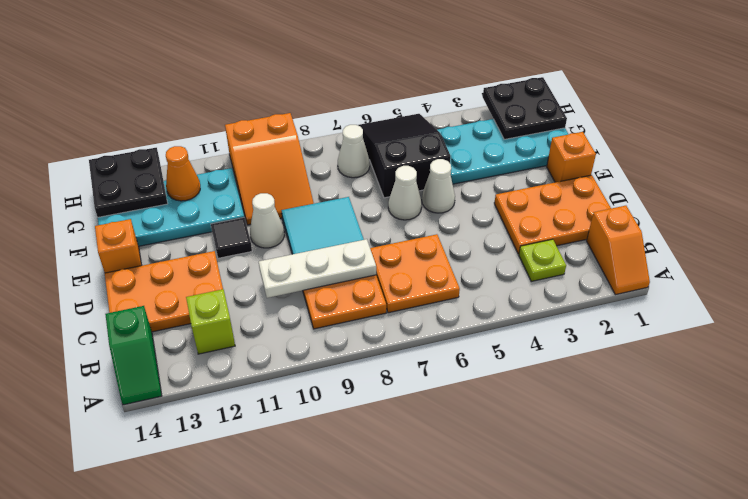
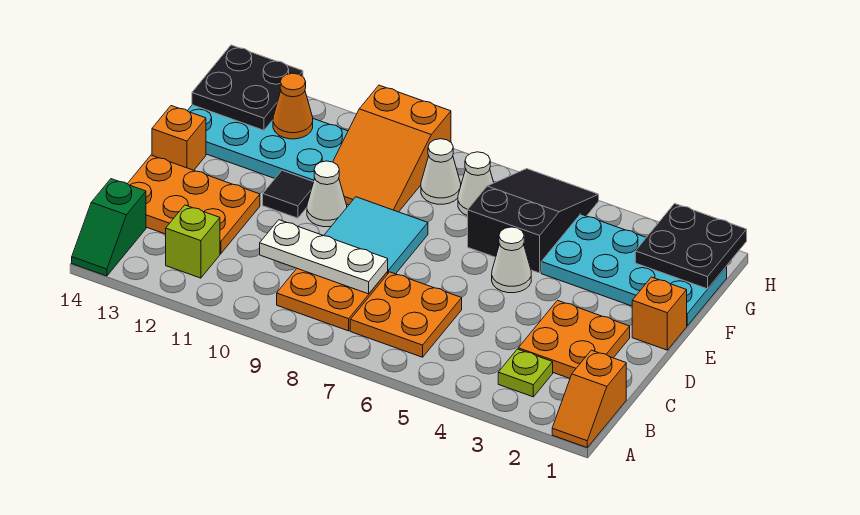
orange 2x3 plate [494,175,611,254] -> orange 2x2 plate [518,300,630,378]
white 1x1 cone [388,166,422,220] -> white 1x1 cone moved to [421,139,461,204]

